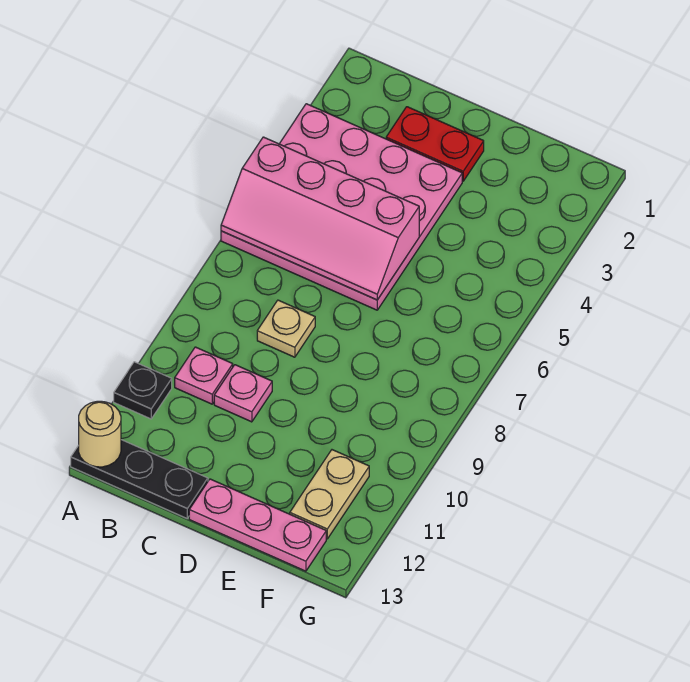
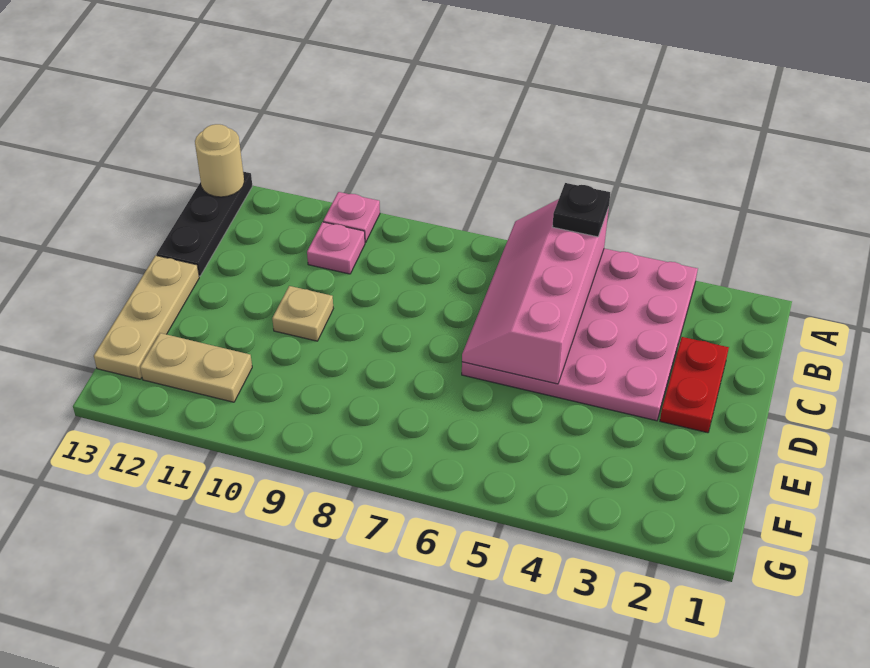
black 1x1 plate [114,362,172,419] -> black 1x1 plate moved to [552,183,610,237]
tan 1x1 plate [257,300,315,357] -> tan 1x1 plate moved to [272,286,333,341]
pink 1x1 plate [214,365,272,422] -> pink 1x1 plate moved to [323,192,380,242]
pink 1x3 plate [189,479,326,571] -> tan 1x3 plate [94,255,199,379]

